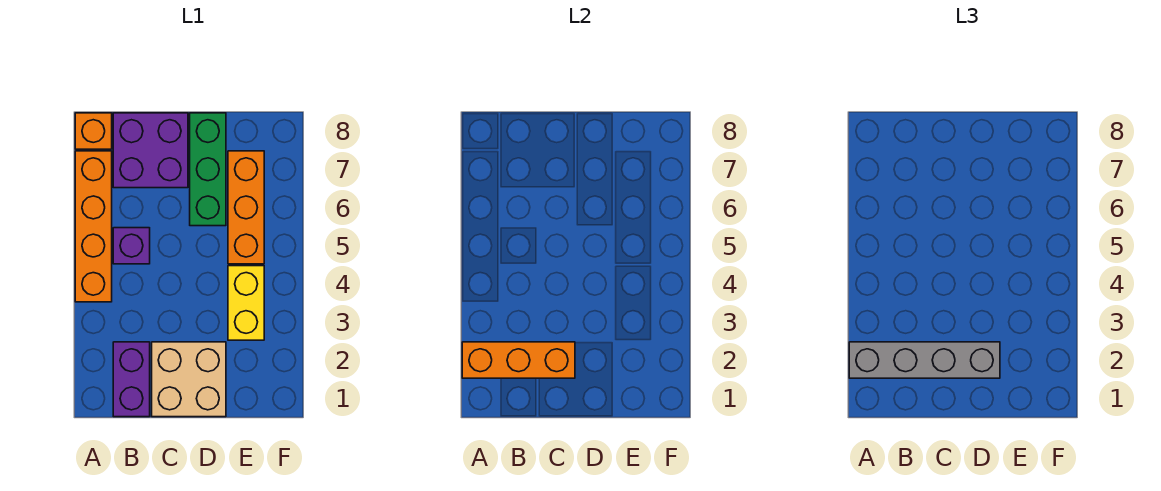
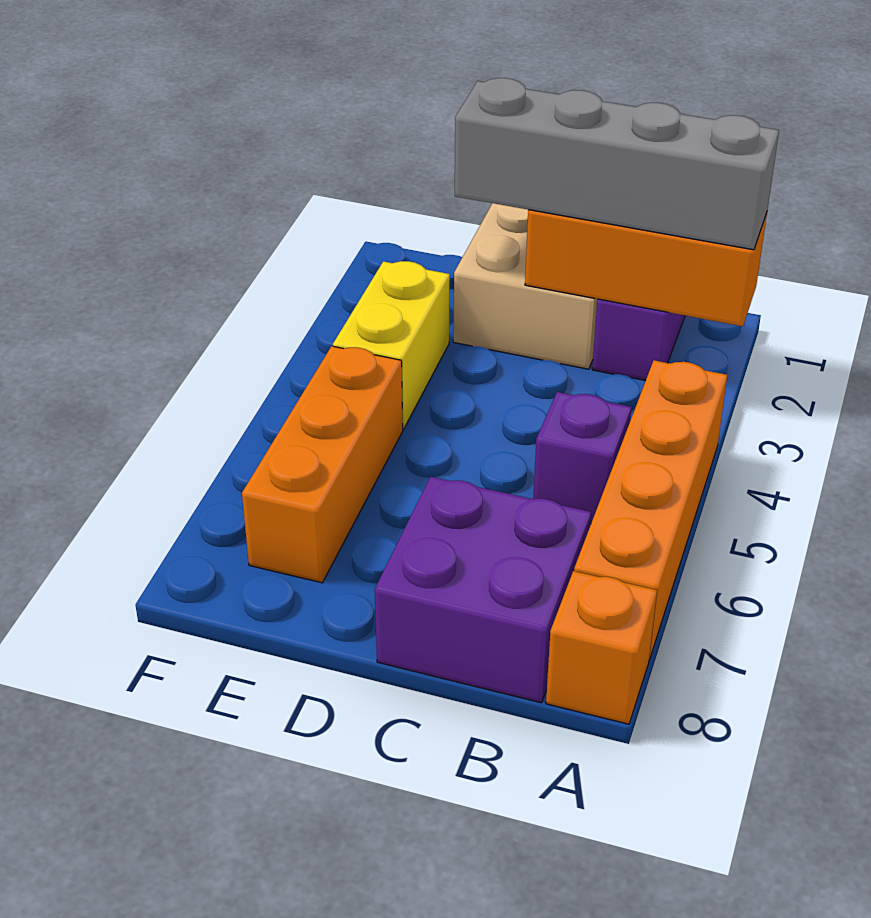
green 1x3 brick [190,113,226,226] -> none

